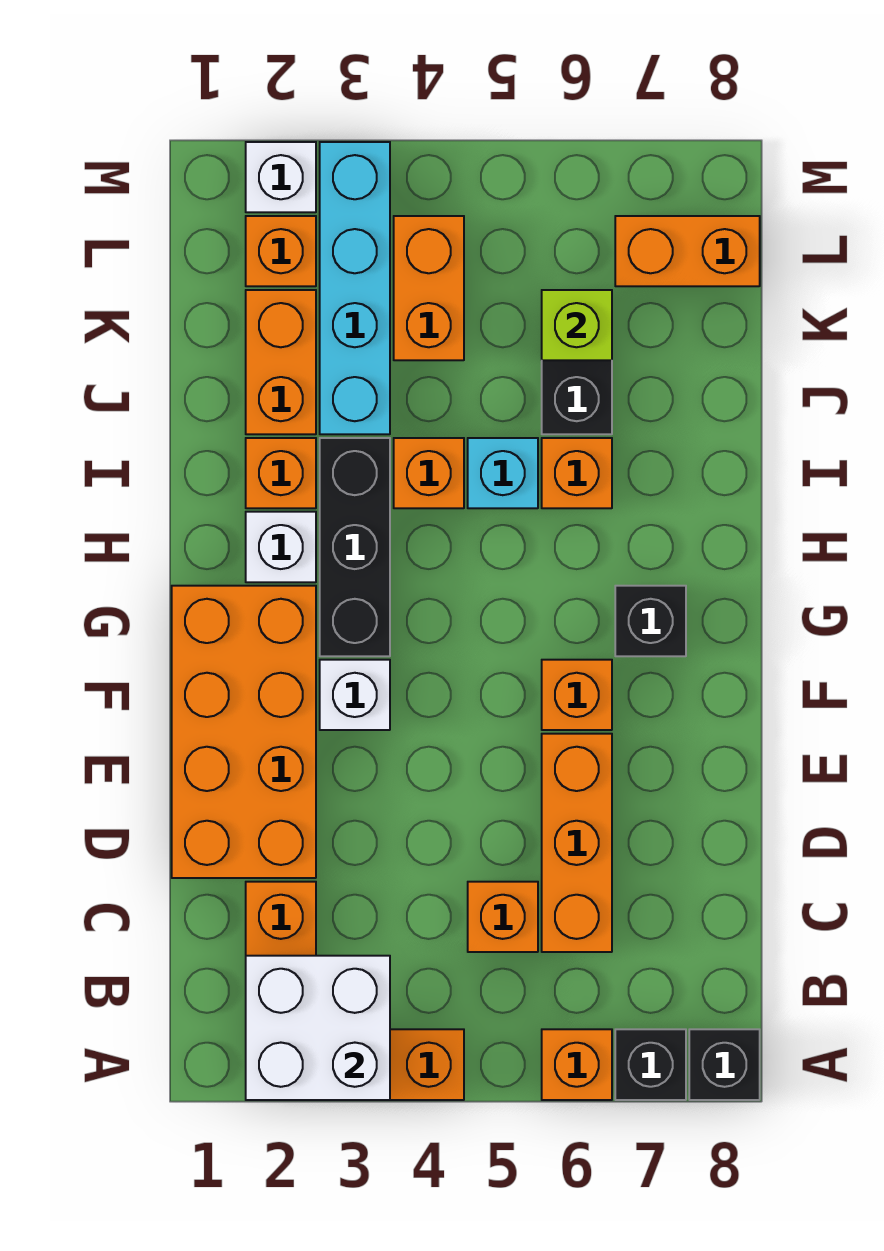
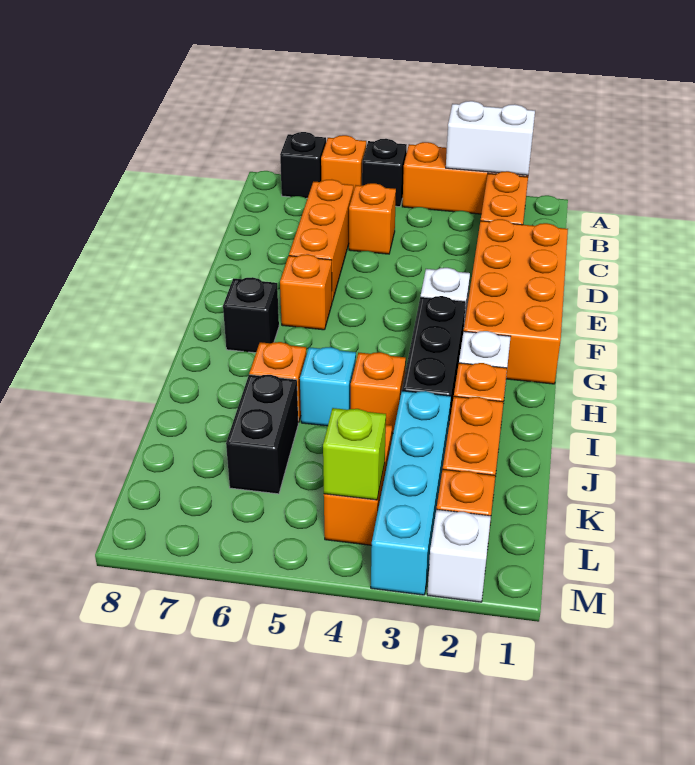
white 2x2 brick [246,956,390,1100] -> white 1x2 brick [446,101,535,175]
black 1x1 brick [689,1029,760,1100] -> black 1x1 brick moved to [362,139,407,207]
lime 1x1 brick [542,290,612,360] -> lime 1x1 brick moved to [323,408,386,500]
orange 1x2 brick [615,216,760,286] -> none

